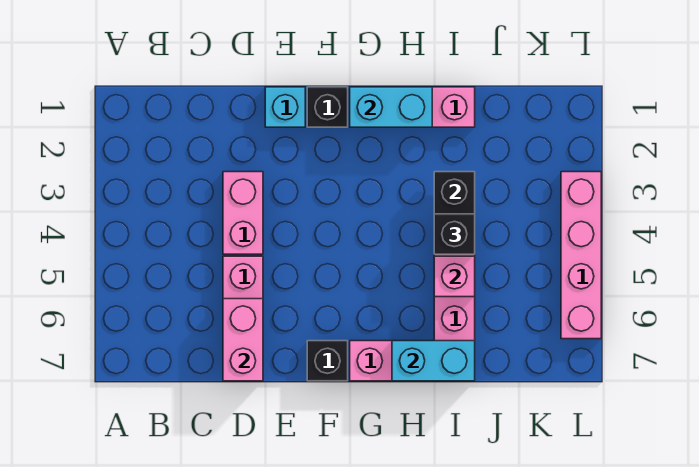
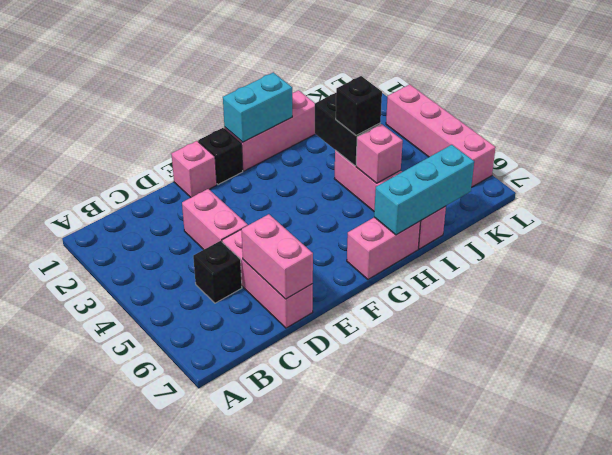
cyan 1x1 brick [265,87,305,127] -> pink 1x1 brick [172,141,217,197]
black 1x1 brick [307,341,348,381] -> black 1x1 brick moved to [193,241,242,303]
cyan 1x2 brick [392,341,475,381] -> cyan 1x3 brick [374,145,474,235]

